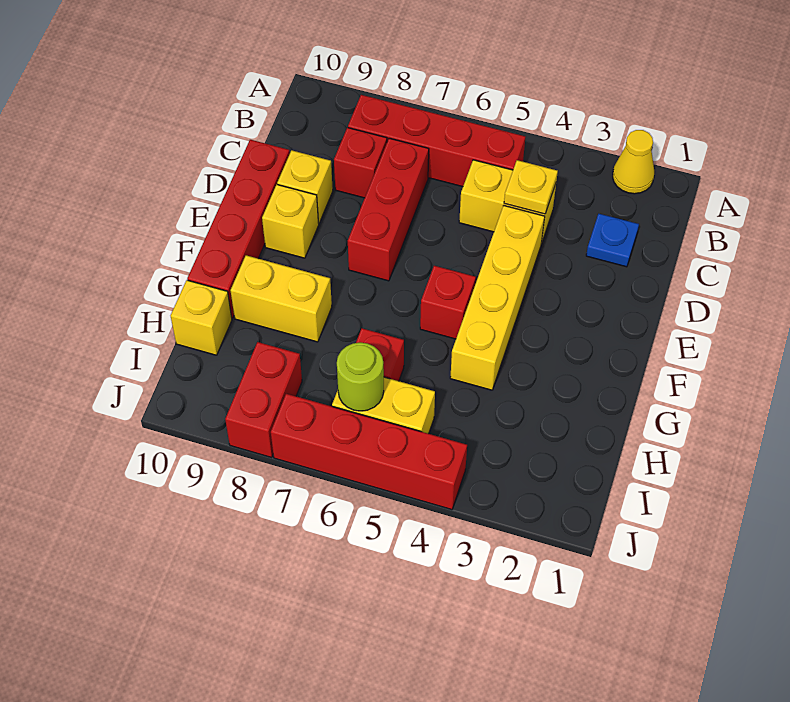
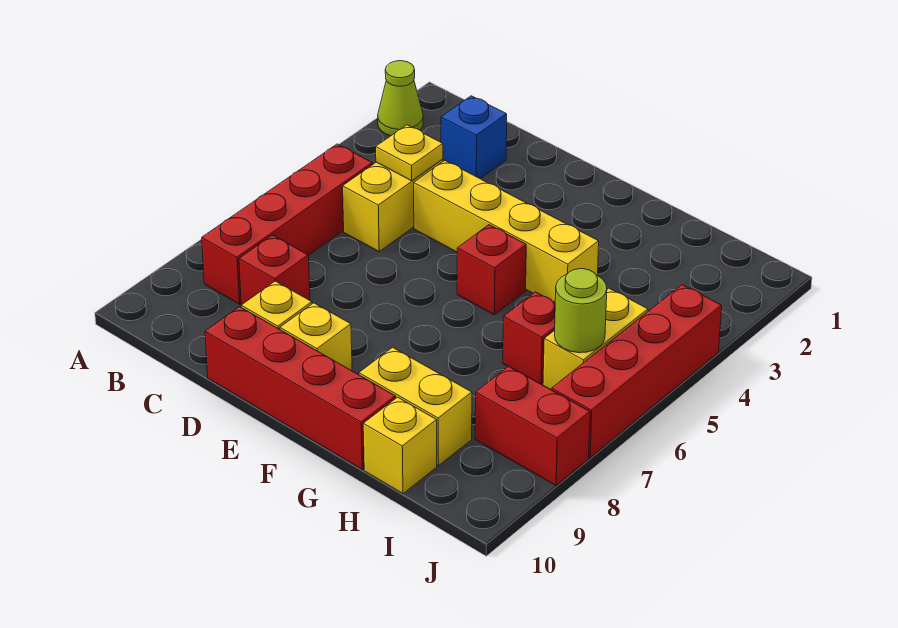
yellow 1x1 cone [613,130,654,194] -> lime 1x1 cone [378,61,423,136]
blue 1x1 plate [586,214,639,267] -> blue 1x1 brick [441,96,507,179]
red 1x3 brick [348,138,429,281] -> none
yellow 1x2 brick [231,255,332,342] -> yellow 1x2 brick turned to [359,347,472,466]

